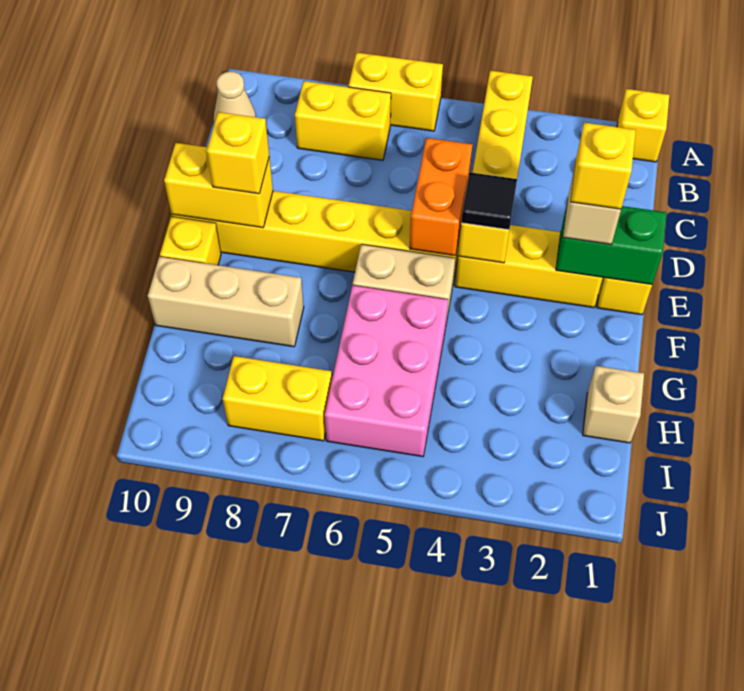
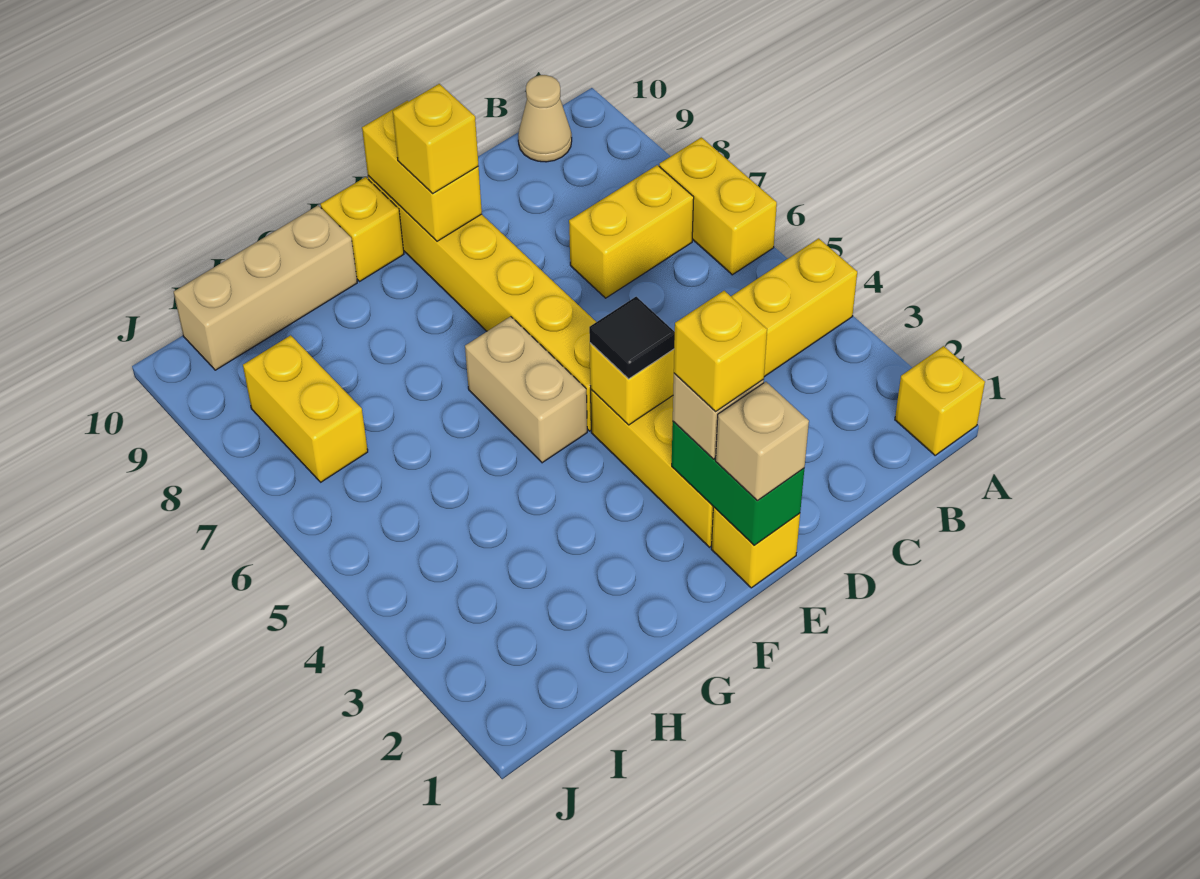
yellow 1x2 brick [295,81,391,160] -> yellow 1x2 brick turned to [569,165,694,298]
orange 1x2 brick [410,138,472,256] -> none
pink 2x3 brick [325,285,448,457] -> none
tan 1x3 brick [148,257,304,347] -> tan 1x3 brick turned to [174,206,357,370]
tan 1x1 brick [583,366,644,443] -> tan 1x1 brick moved to [716,382,809,501]

